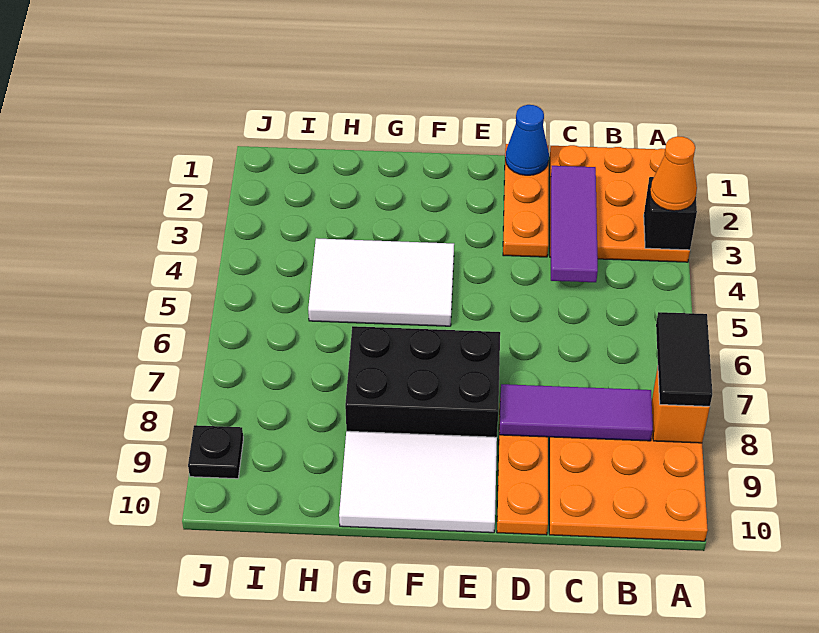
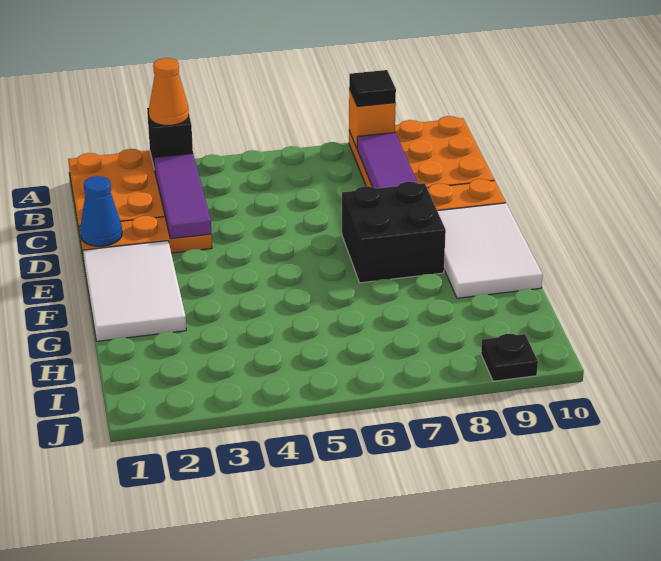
black 1x2 tile [656,312,712,406] -> black 1x1 tile [349,70,396,107]
purple 1x3 tile [551,166,598,282] -> purple 1x3 tile turned to [154,154,211,239]
black 2x3 brick [345,326,500,437] -> black 2x2 brick [342,182,446,283]
white 2x3 tile [308,238,454,326] -> white 2x3 tile moved to [83,241,186,341]

